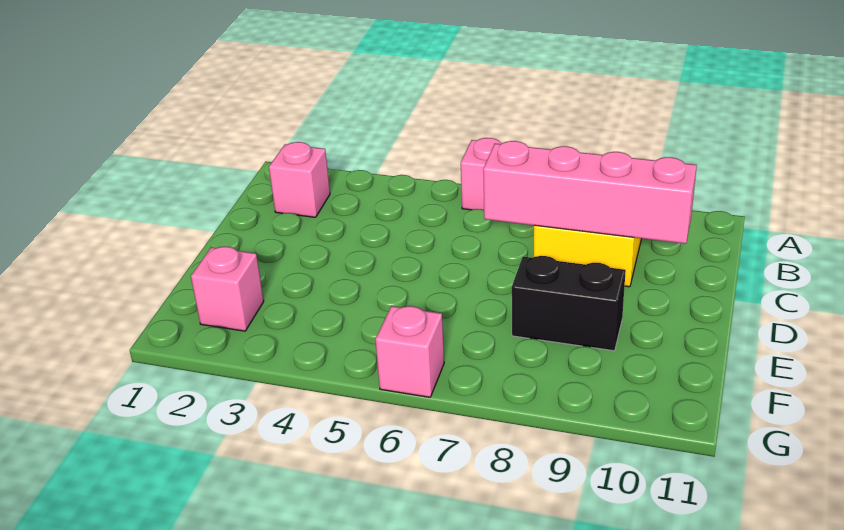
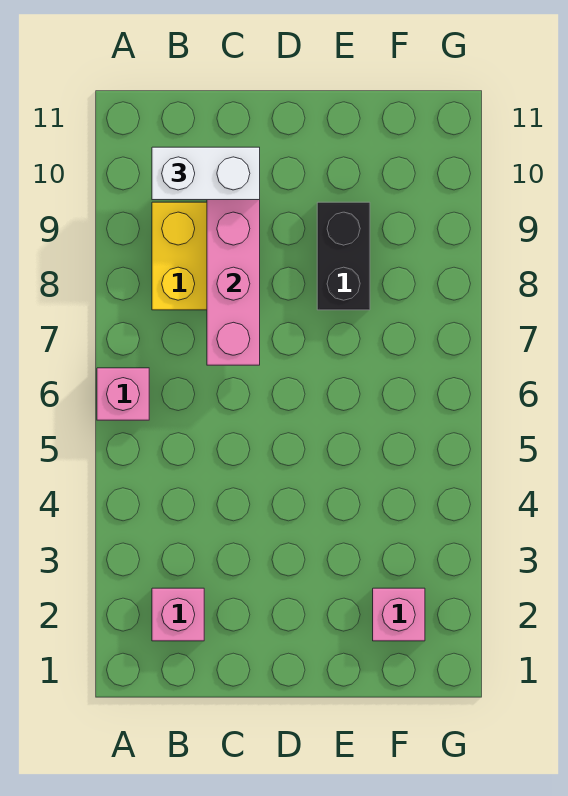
none -> white 1x2 brick [152,147,260,200]
pink 1x1 brick [375,306,444,397] -> none

